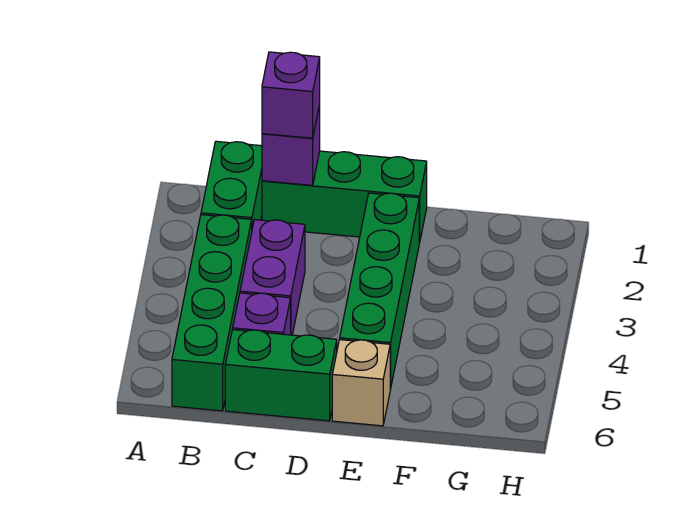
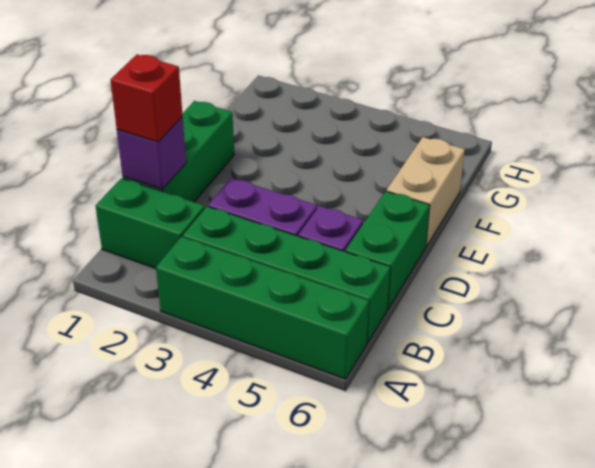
purple 1x1 brick [262,52,320,138] -> red 1x1 brick [110,55,183,142]
green 1x4 brick [340,193,419,389] -> green 1x4 brick moved to [156,237,369,379]
tan 1x1 brick [332,340,390,426] -> tan 1x2 brick [386,137,465,247]

